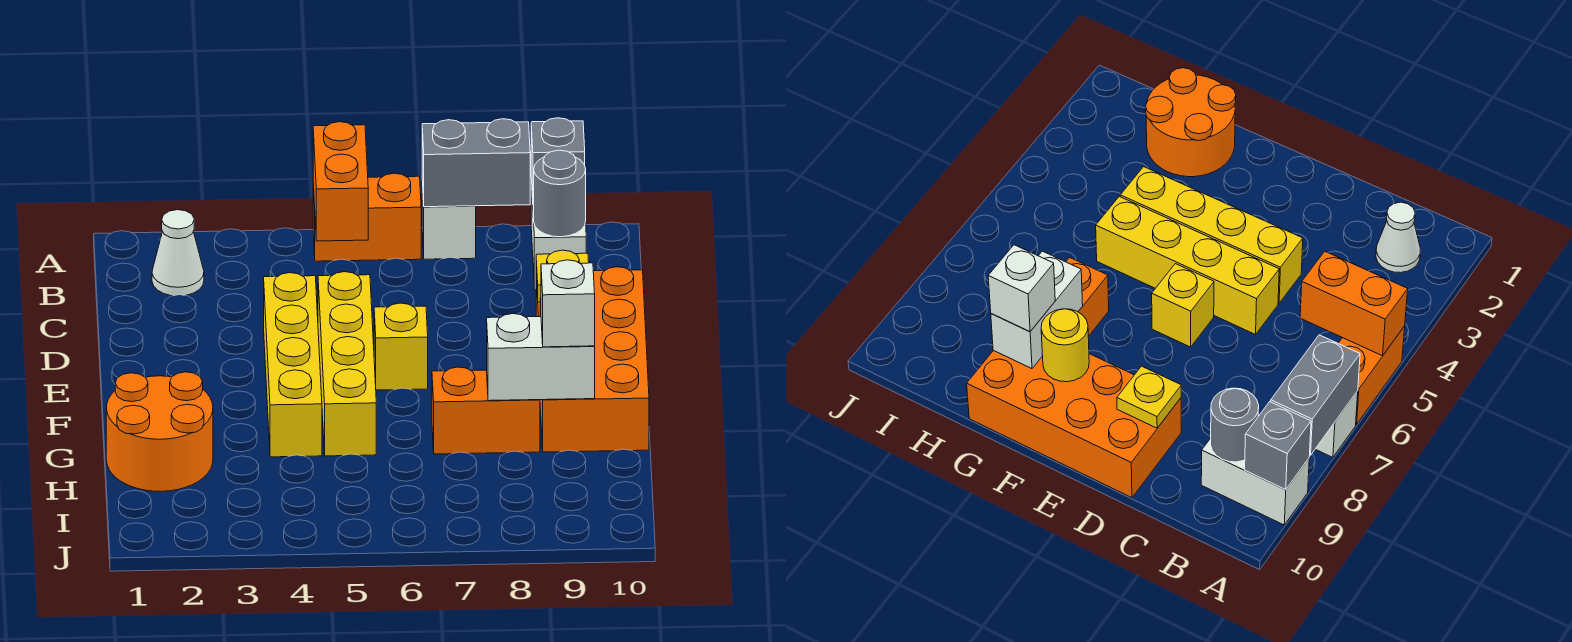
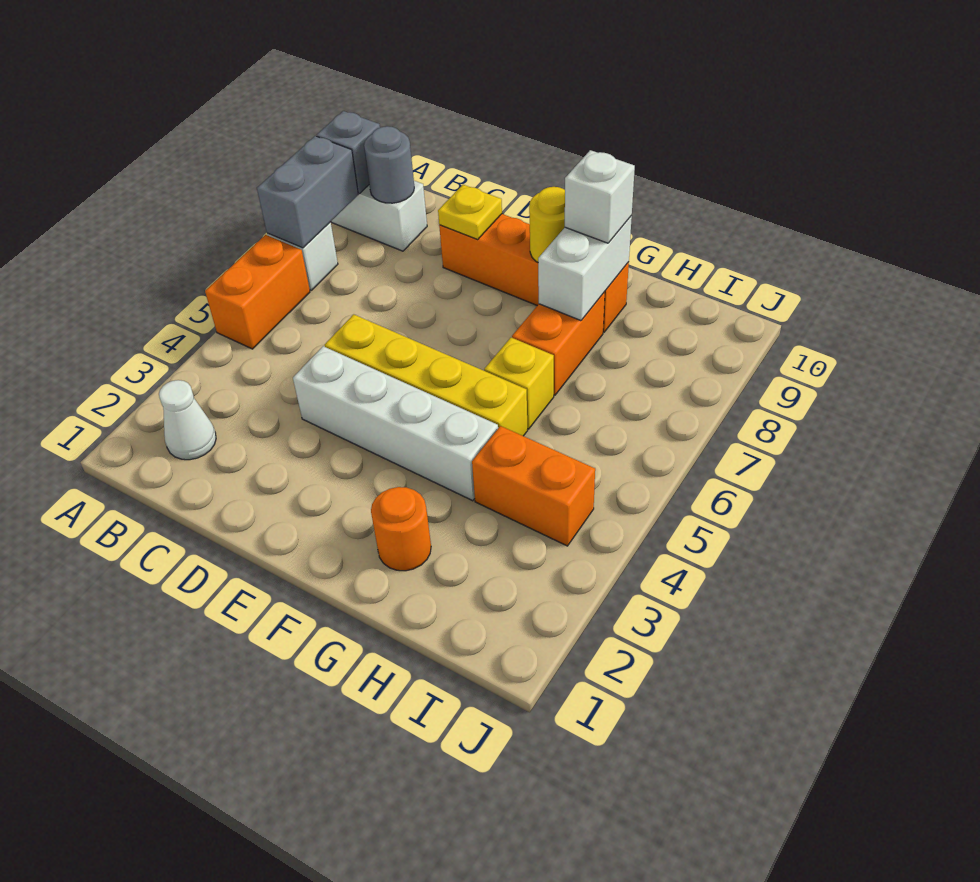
orange 1x2 brick [313,122,368,241] -> orange 1x2 brick moved to [472,426,595,546]
yellow 1x4 brick [264,273,322,457] -> white 1x4 brick [293,346,498,501]
orange 2x4 brick [536,267,649,452] -> orange 1x4 brick [439,214,629,332]
yellow 1x1 brick [374,303,428,390] -> yellow 1x1 brick moved to [484,338,554,429]
orange 2x2 round brick [106,372,213,491] -> orange 1x1 round brick [371,487,431,571]

